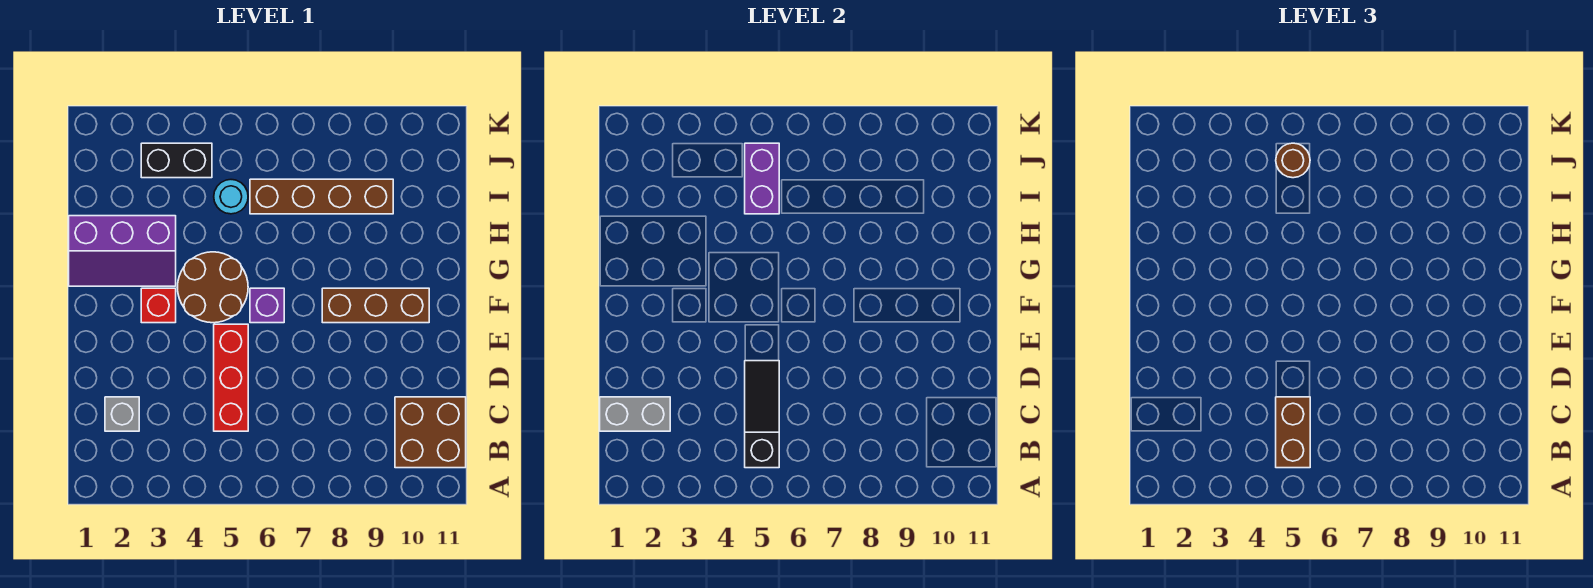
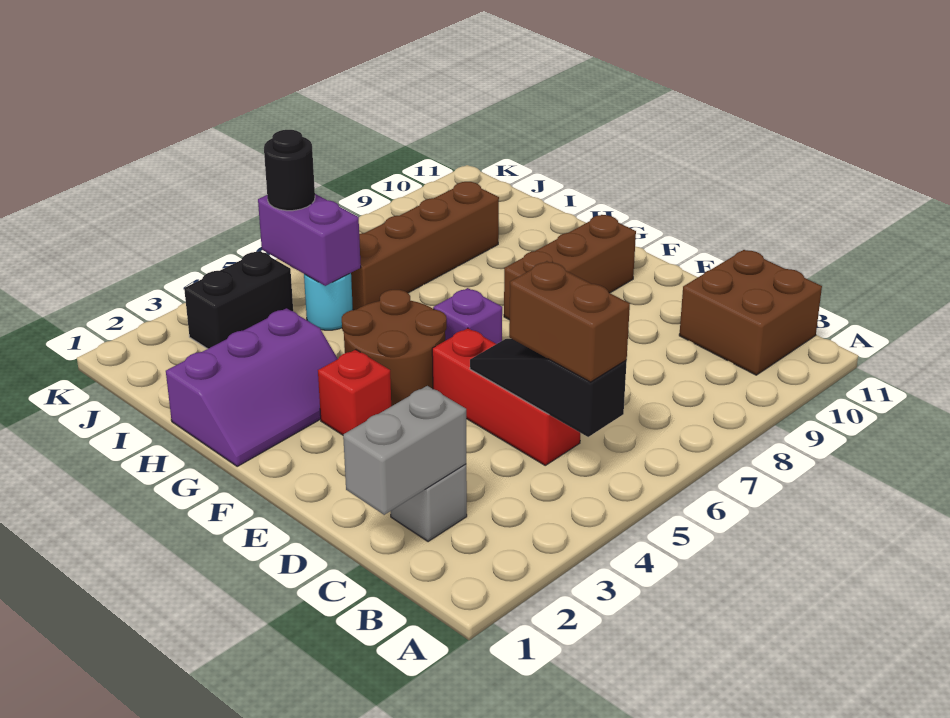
brown 1x1 round brick [1276,143,1310,178] -> black 1x1 round brick [264,130,315,211]

